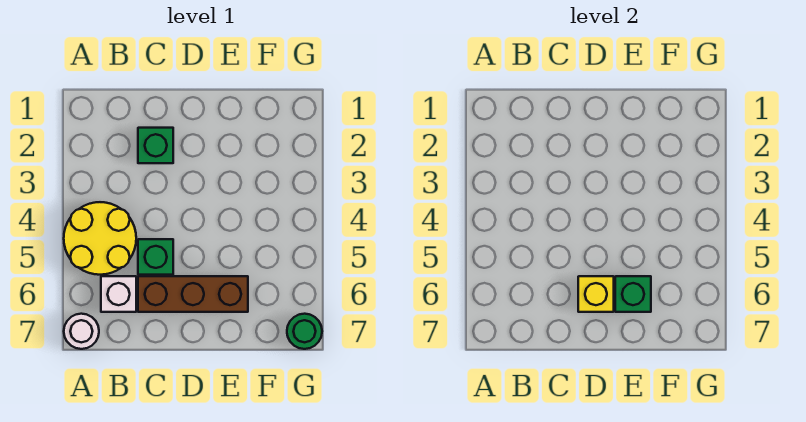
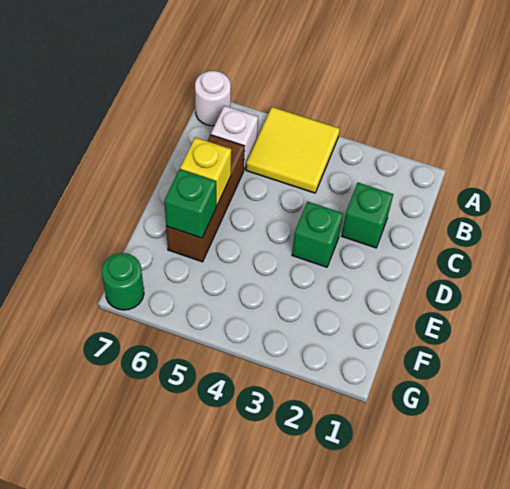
yellow 2x2 round brick [64,202,136,275] -> yellow 2x2 tile [246,107,340,193]
green 1x1 brick [138,239,173,275] -> green 1x1 brick moved to [292,202,343,267]

